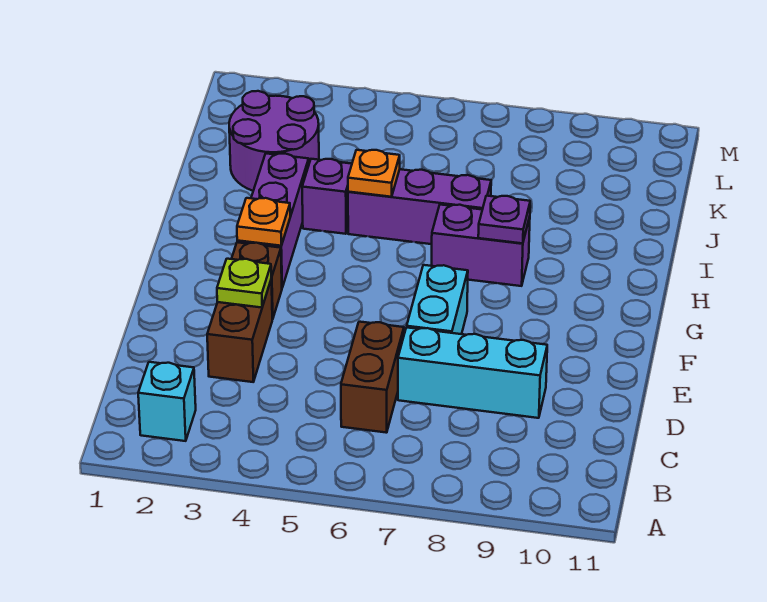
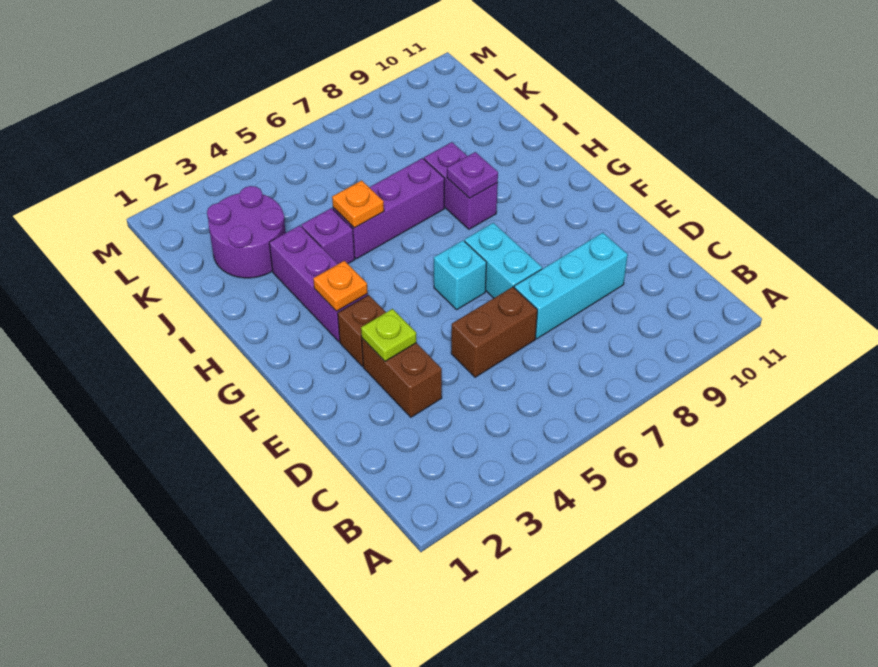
cyan 1x1 brick [138,362,196,441] -> cyan 1x1 brick moved to [434,240,486,309]
brown 1x2 brick [341,322,404,433] -> brown 1x2 brick turned to [451,287,537,377]
purple 1x2 brick [432,205,530,286] -> purple 1x2 brick turned to [424,142,498,229]

